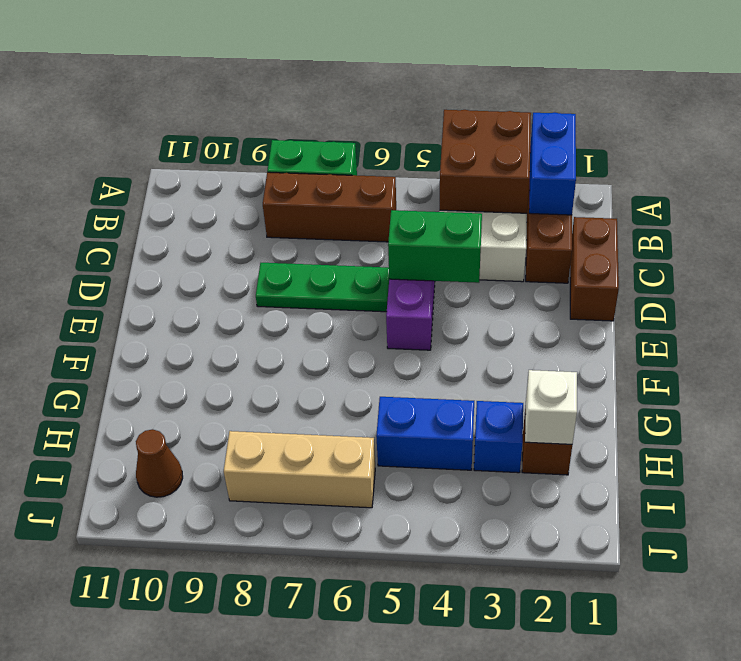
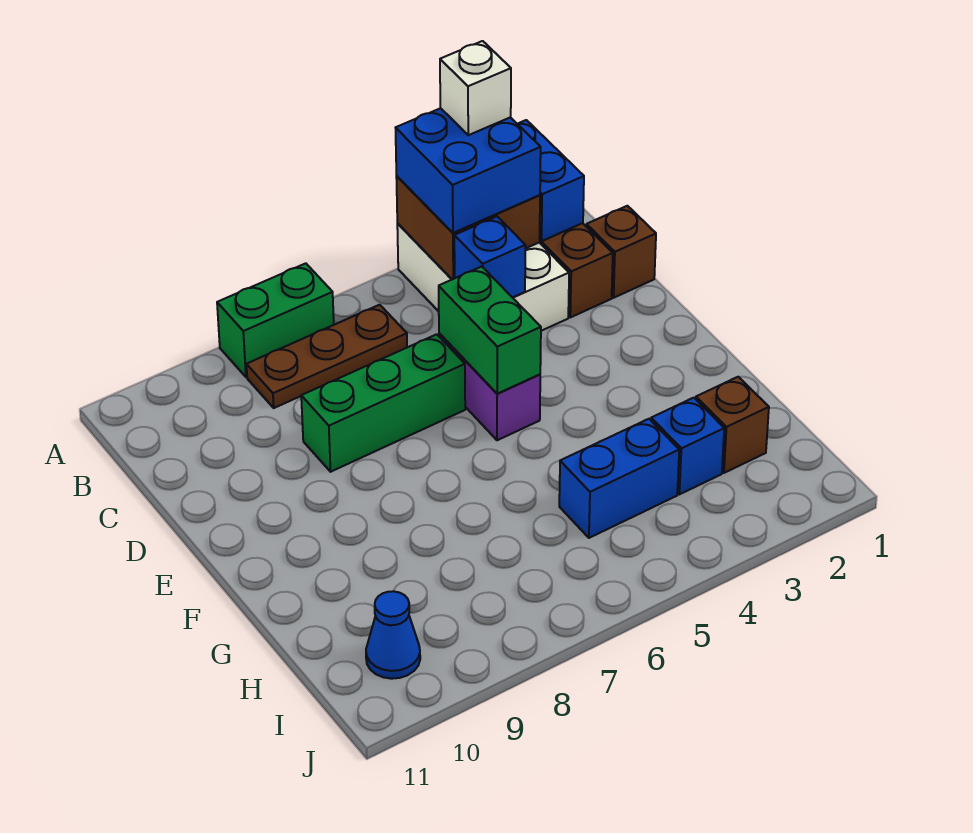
none -> blue 2x2 brick [396,108,541,233]
brown 1x3 brick [263,172,396,242] -> brown 1x3 plate [246,305,407,408]
brown 1x2 brick [570,217,619,321] -> brown 1x1 brick [586,206,656,298]
none -> blue 1x1 brick [454,217,525,298]
green 1x2 brick [388,210,482,283] -> green 1x2 brick turned to [439,266,541,394]
green 1x3 plate [256,263,389,312] -> green 1x3 brick [301,334,465,472]
white 1x1 brick [525,370,577,444] -> white 1x1 brick moved to [440,41,511,135]
tan 1x3 brick [224,431,375,508] -> none
brown 1x1 cone [136,429,183,497] -> blue 1x1 cone [366,591,420,679]

